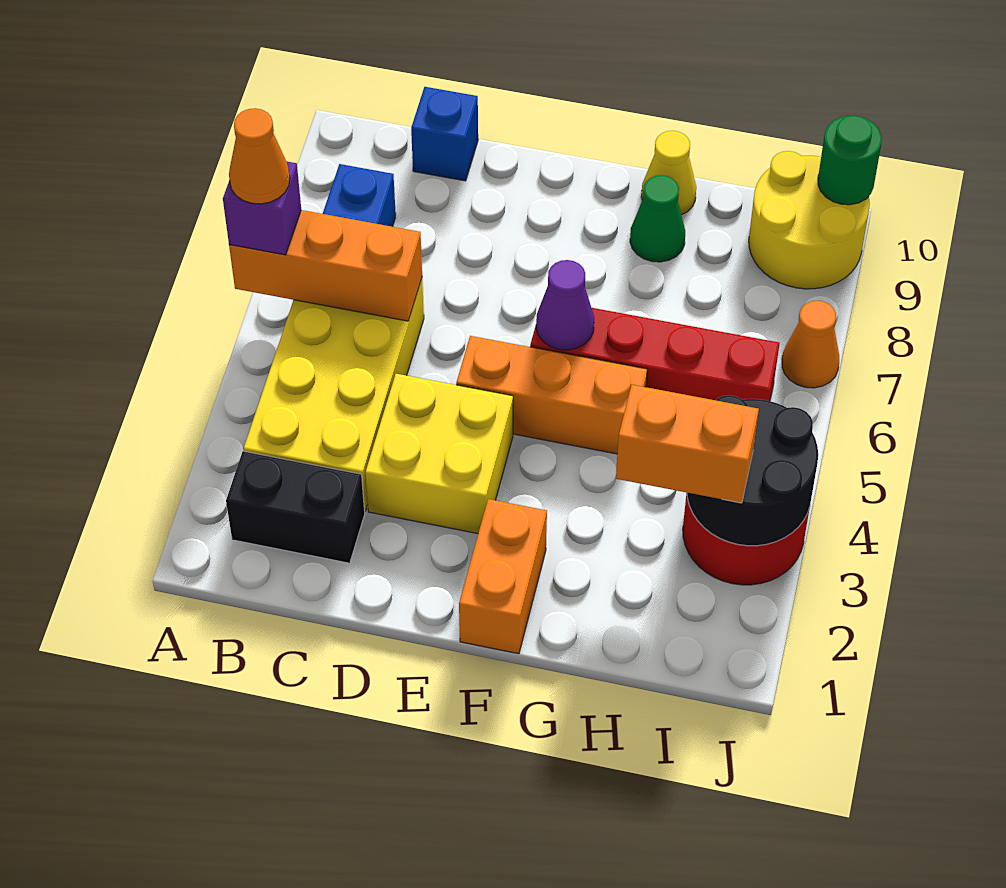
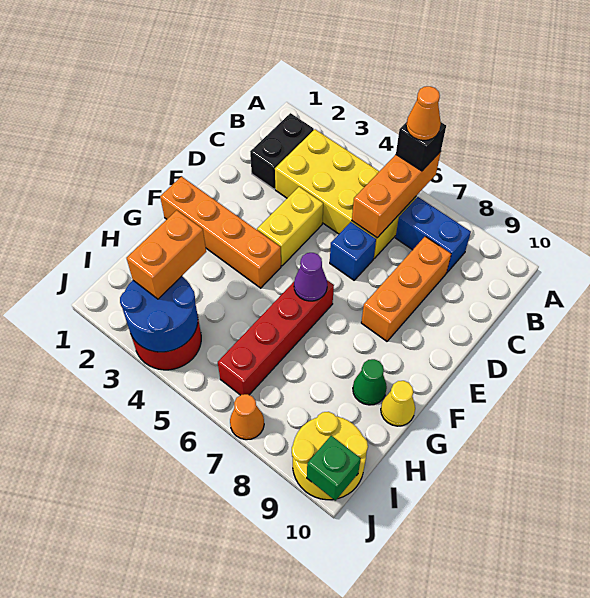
purple 1x1 brick [223,162,301,255] -> black 1x1 brick [396,122,446,171]
blue 1x1 brick [411,87,478,181] -> blue 1x1 brick moved to [330,222,376,280]
yellow 2x2 brick [365,374,513,534] -> yellow 1x2 brick [257,187,323,266]
orange 1x3 brick [456,336,647,454] -> orange 1x3 brick moved to [361,237,451,341]
orange 1x2 brick [459,499,547,654] -> orange 1x4 brick [160,177,281,288]
black 2x2 round brick [687,395,818,546] -> blue 2x2 round brick [120,276,198,352]
green 1x1 round brick [818,116,882,205] -> green 1x1 brick [307,436,361,501]

